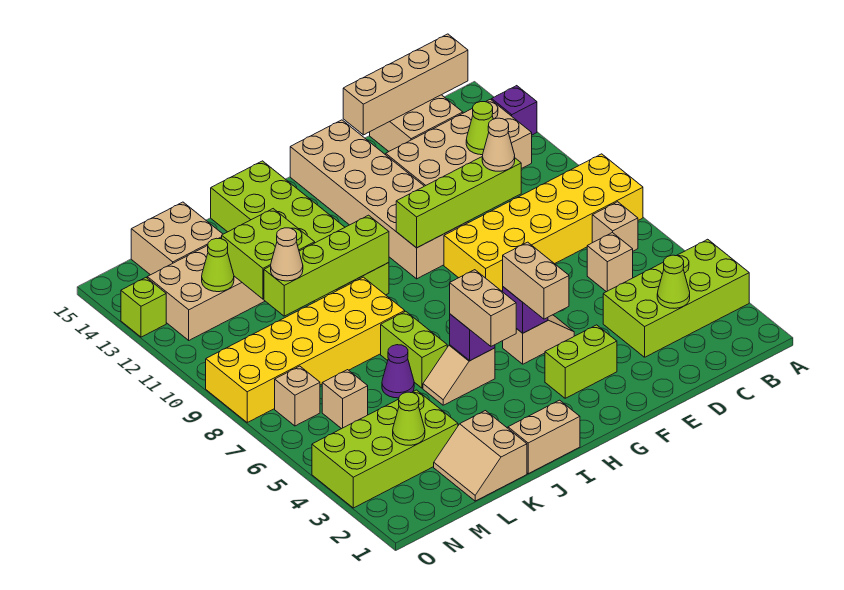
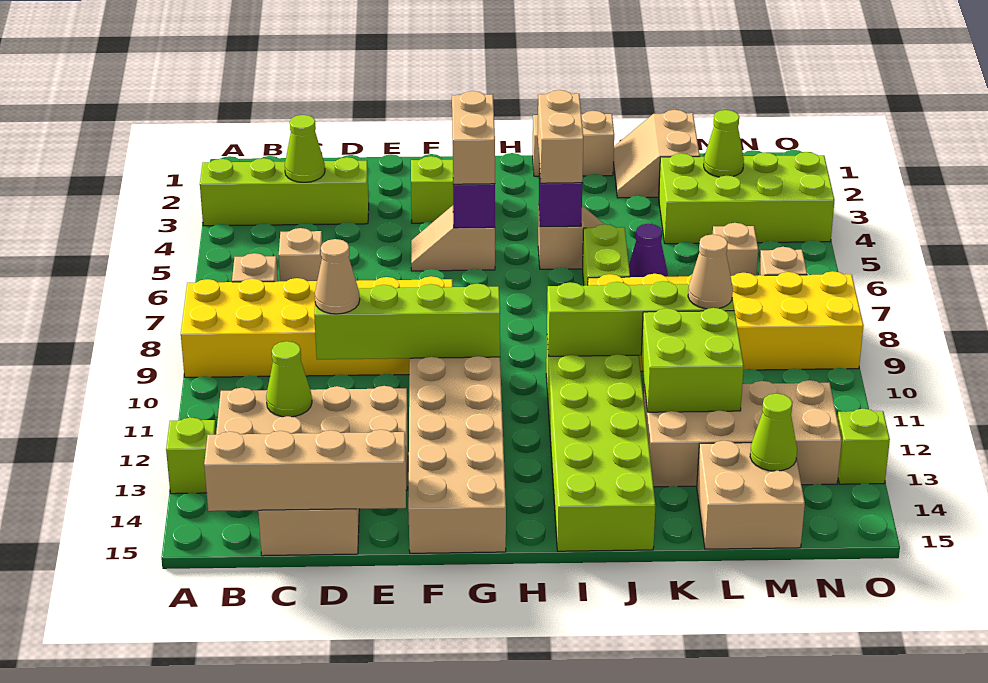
lime 2x4 brick [603,239,749,357] -> lime 1x4 brick [200,157,369,226]
purple 1x1 brick [492,86,537,135] -> lime 1x1 brick [166,418,216,494]
tan 2x2 slope [434,411,527,501] -> tan 2x2 slope turned to [613,110,700,198]
lime 1x1 cone [202,238,234,292] -> lime 1x1 cone moved to [750,394,797,471]

